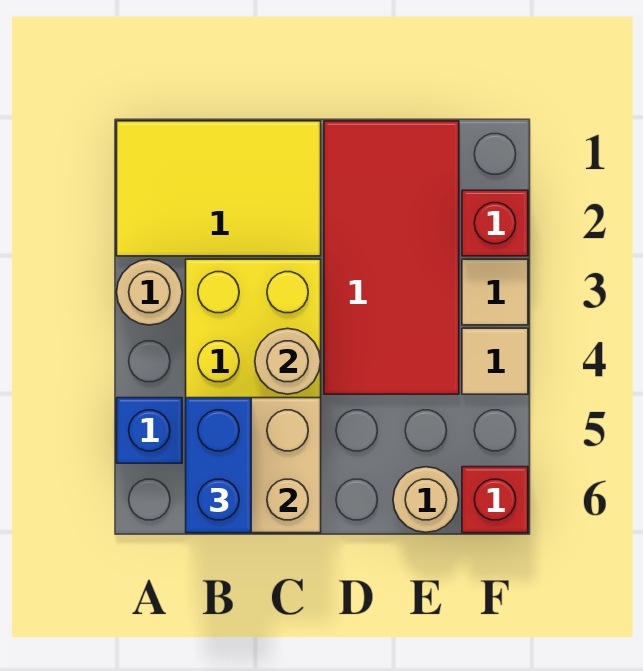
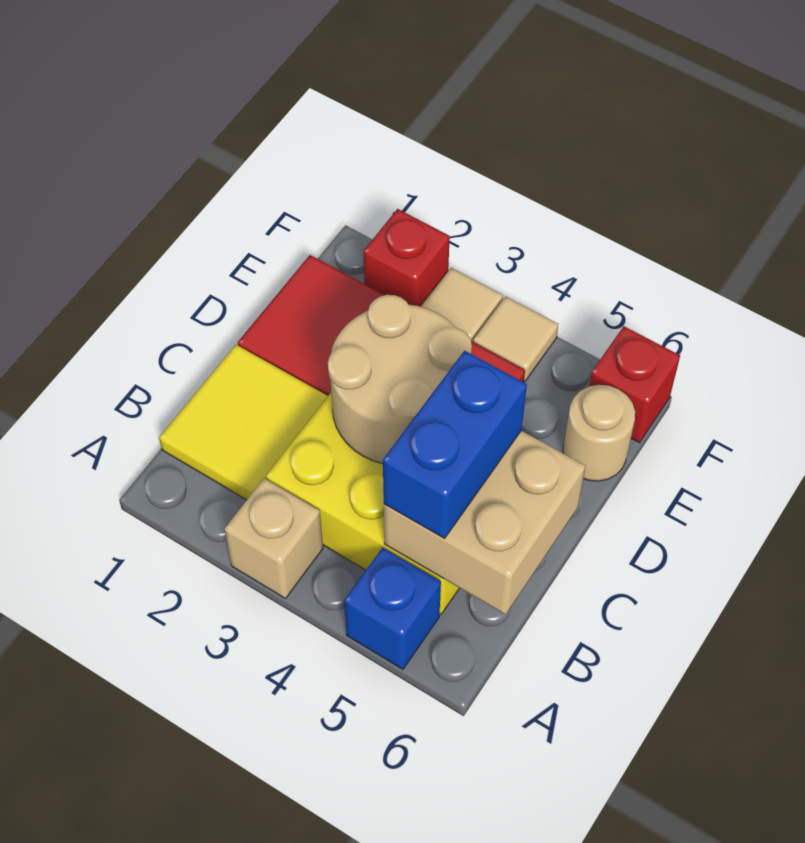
yellow 2x3 tile [117,121,321,256] -> yellow 2x2 tile [159,345,328,500]
tan 1x1 round brick [117,259,182,325] -> tan 1x1 brick [224,478,323,599]
blue 1x2 brick [186,398,251,533] -> blue 1x2 brick turned to [383,351,527,538]
tan 1x1 round brick [255,328,321,394] -> tan 2x2 round brick [328,295,472,464]

